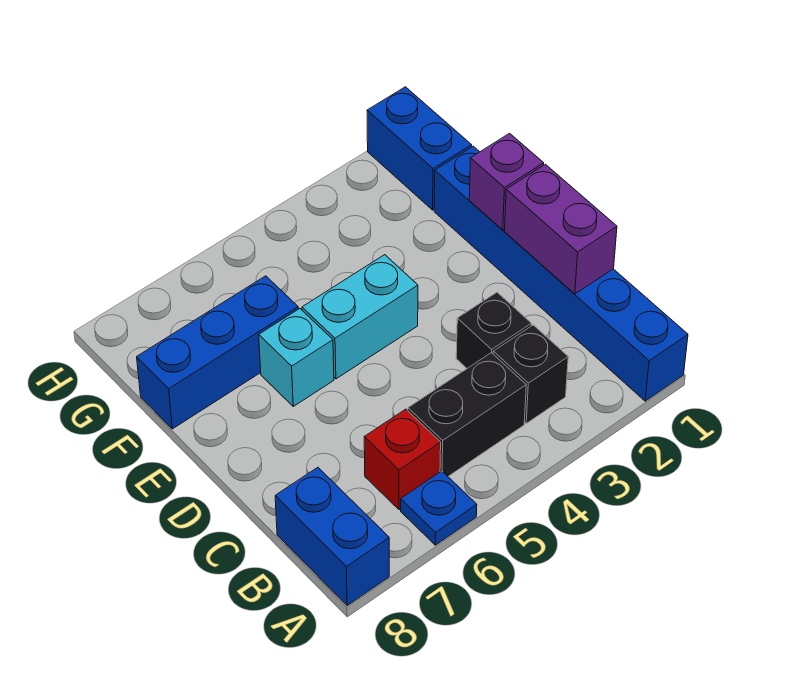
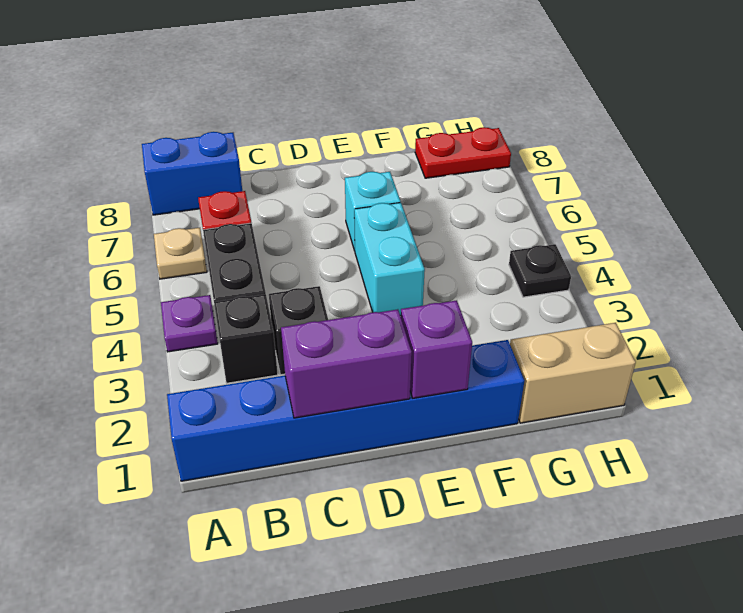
none -> purple 1x1 plate [161,295,218,352]
blue 1x1 plate [401,471,477,545] -> tan 1x1 plate [154,228,207,279]
blue 1x3 brick [137,276,298,429] -> none
blue 1x2 brick [367,87,472,210] -> tan 1x2 brick [510,323,636,423]
none -> red 1x2 plate [415,127,511,178]
none -> black 1x1 plate [509,244,571,297]

